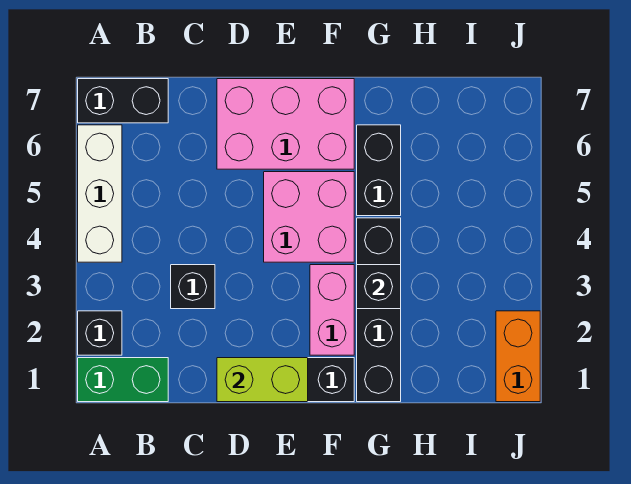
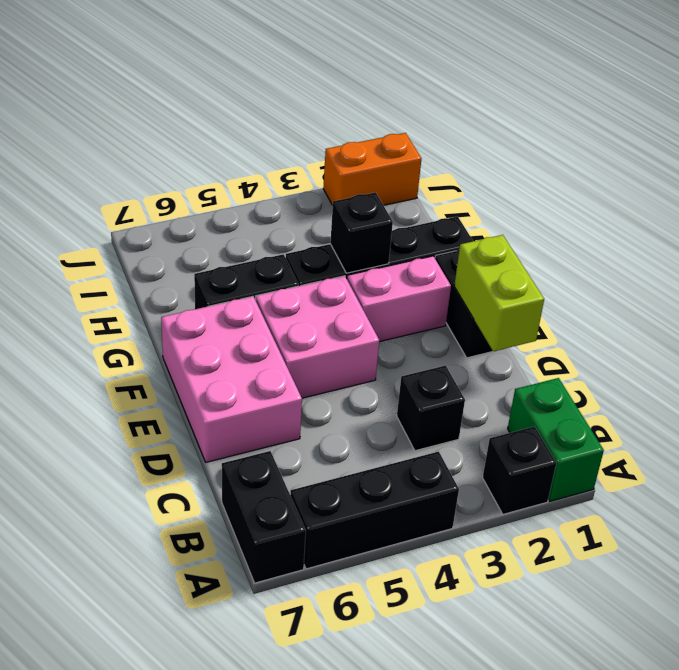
white 1x3 brick [78,125,122,262] -> black 1x3 brick [290,452,459,569]

